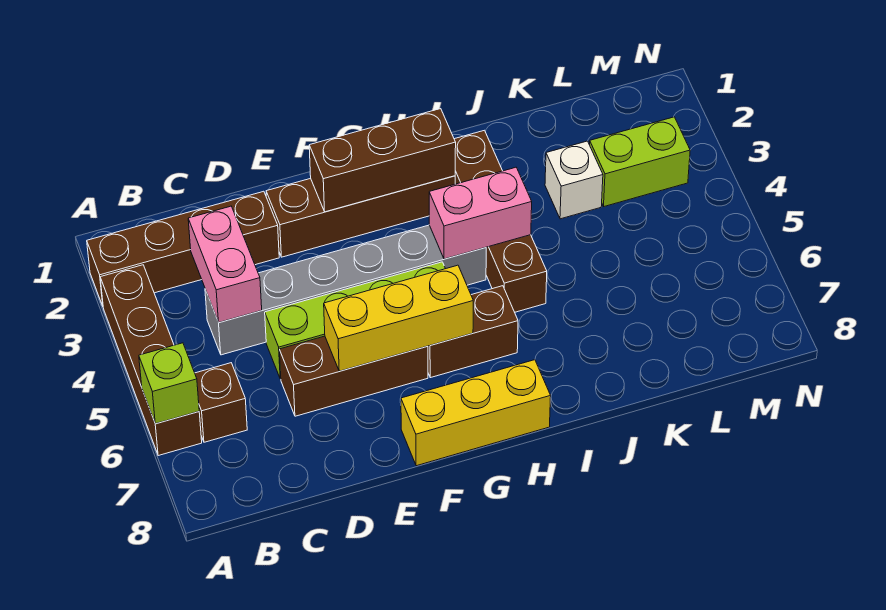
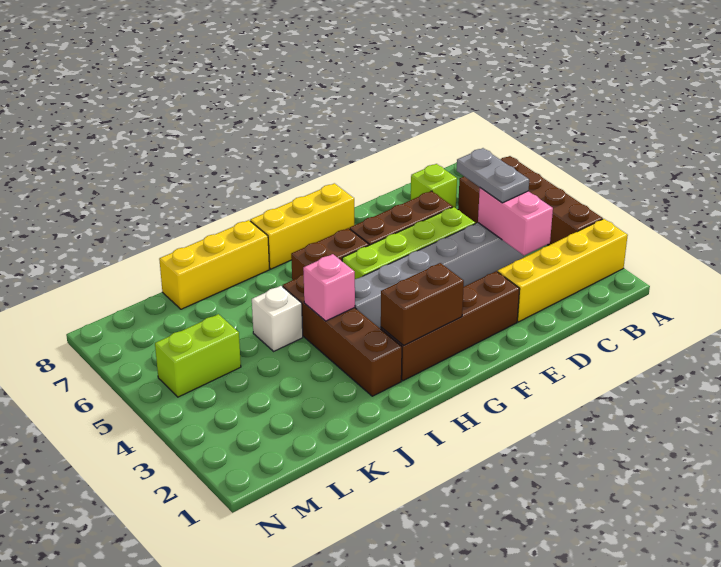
brown 1x4 brick [87,191,279,306] -> yellow 1x4 brick [498,219,628,322]
lime 1x1 brick [139,343,199,424] -> lime 1x1 brick moved to [411,164,457,208]
none -> grey 1x2 plate [457,148,529,203]
yellow 1x3 brick [324,265,473,371] -> yellow 1x3 brick moved to [159,220,269,309]
brown 1x3 brick [309,109,456,212] -> brown 1x2 brick [381,263,464,346]
pink 1x2 brick [429,167,532,259] -> pink 1x1 brick [303,254,355,321]
white 1x1 brick [545,141,603,219] -> white 1x1 brick moved to [252,286,303,351]
lime 1x2 brick [590,117,690,206] -> lime 1x2 brick moved to [155,314,241,397]

